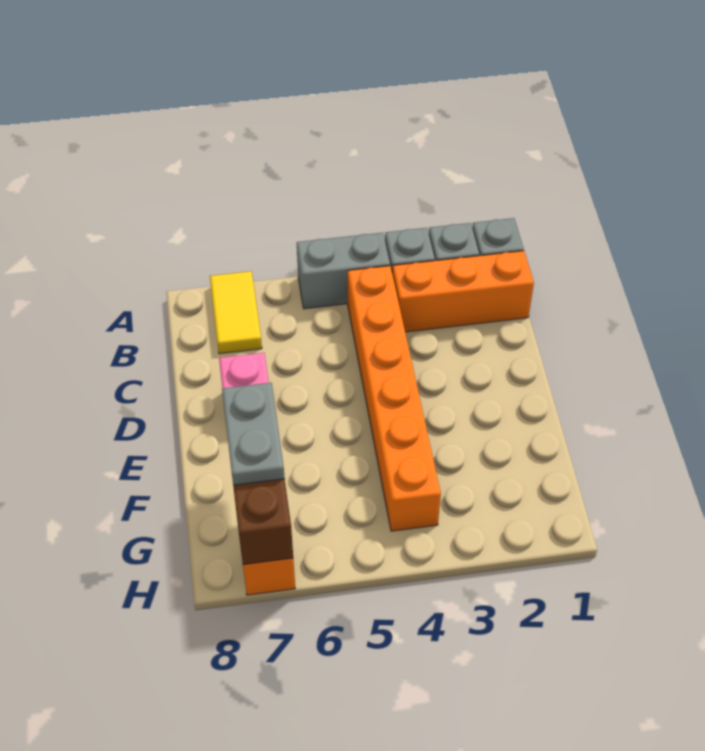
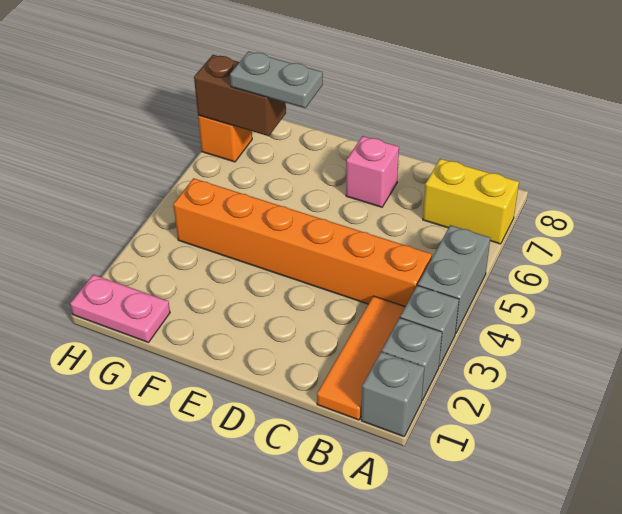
yellow 1x2 tile [210,271,262,354] -> yellow 1x2 brick [423,159,519,244]
orange 1x3 brick [392,251,534,332] -> orange 1x3 tile [317,296,405,420]
none -> pink 1x2 plate [70,275,170,342]

